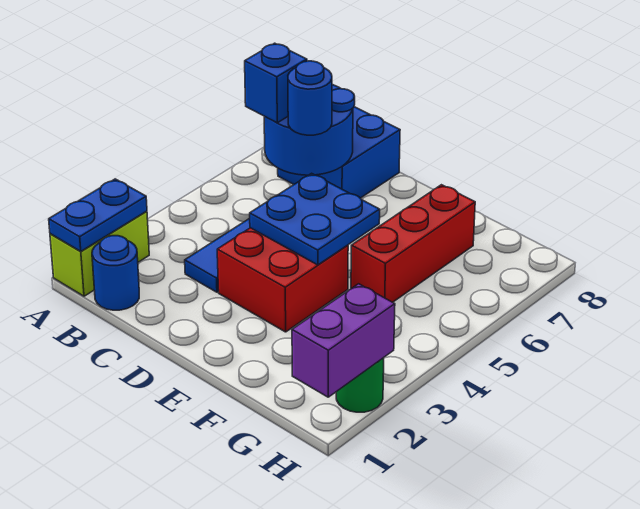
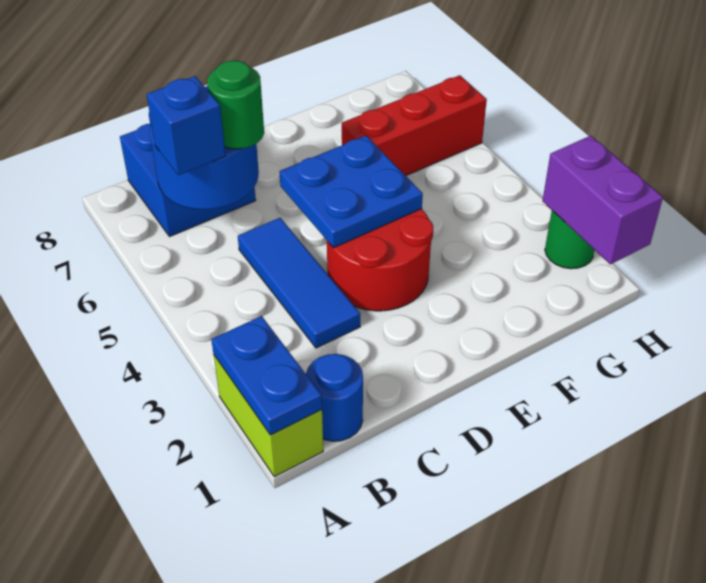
blue 1x1 round brick [288,61,332,135] -> green 1x1 round brick [207,60,264,149]
red 2x2 brick [217,228,348,332] -> red 2x2 round brick [327,209,433,311]
red 1x3 brick [351,185,475,302] -> red 1x3 brick turned to [342,75,487,176]

